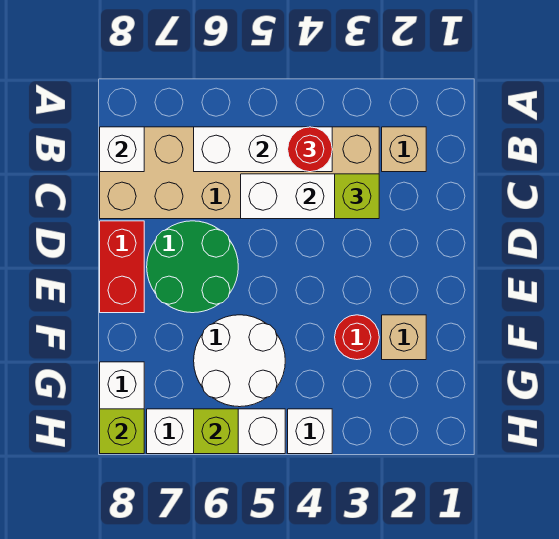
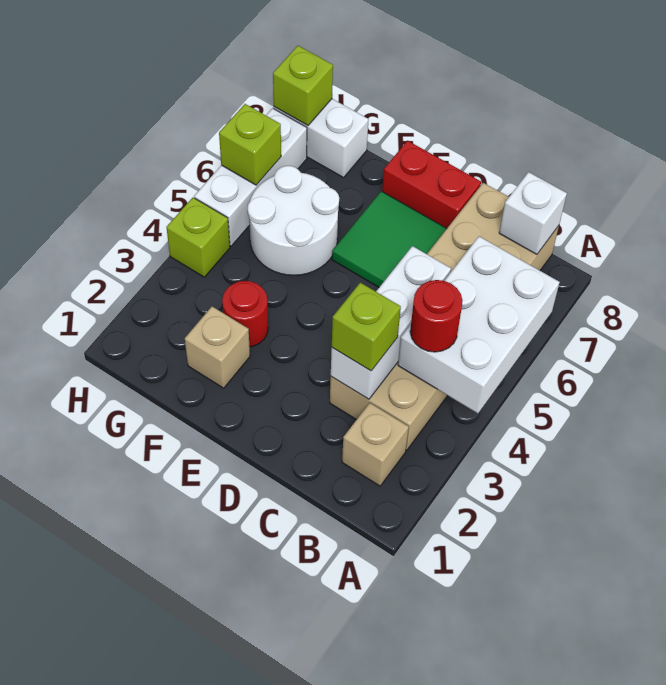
white 1x3 brick [194,127,332,172] -> white 2x3 brick [398,236,560,413]
green 2x2 round brick [147,221,238,313] -> green 2x2 tile [332,191,447,287]
white 1x1 brick [288,409,332,454] -> lime 1x1 brick [166,198,230,277]

